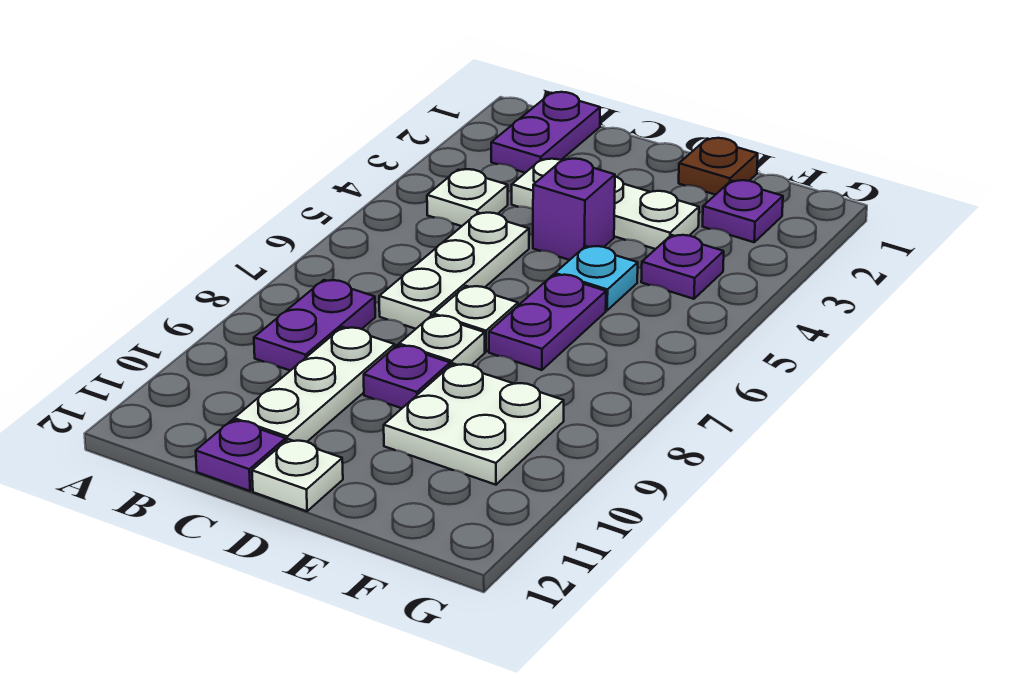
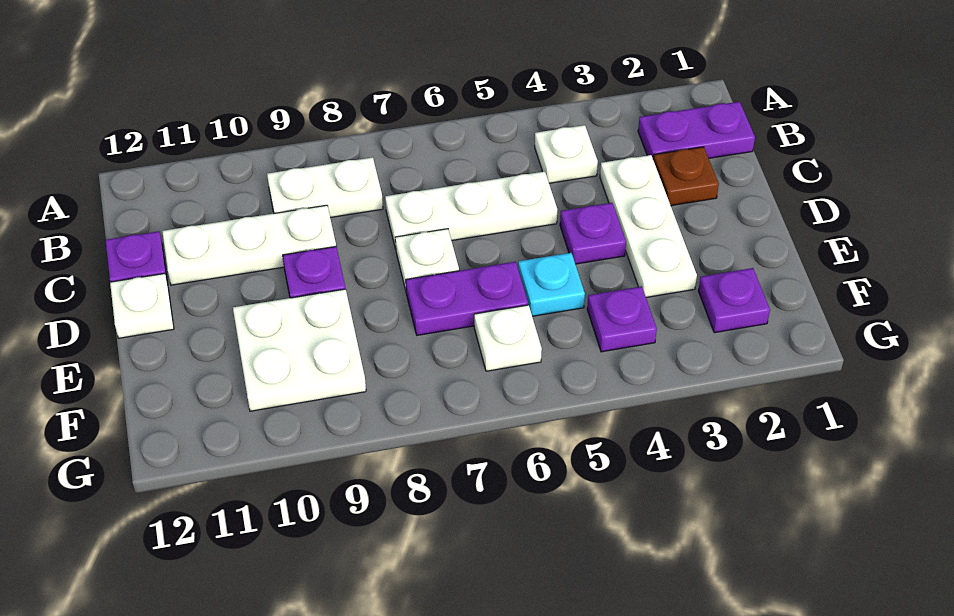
purple 1x2 plate [254,280,375,371] -> white 1x2 plate [267,157,383,217]
purple 1x1 brick [533,159,615,260] -> purple 1x1 plate [560,203,626,264]
white 1x1 plate [399,315,485,366] -> white 1x1 plate moved to [474,305,542,371]
brown 1x1 plate [679,138,758,195] -> brown 1x1 plate moved to [653,147,719,206]

